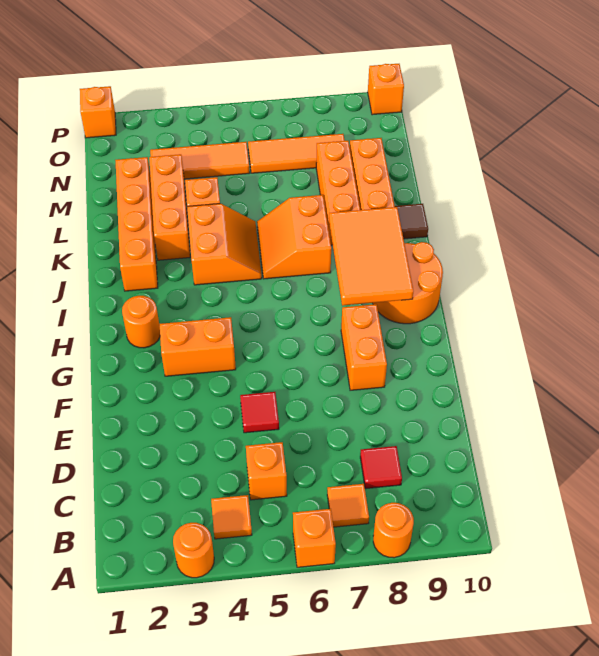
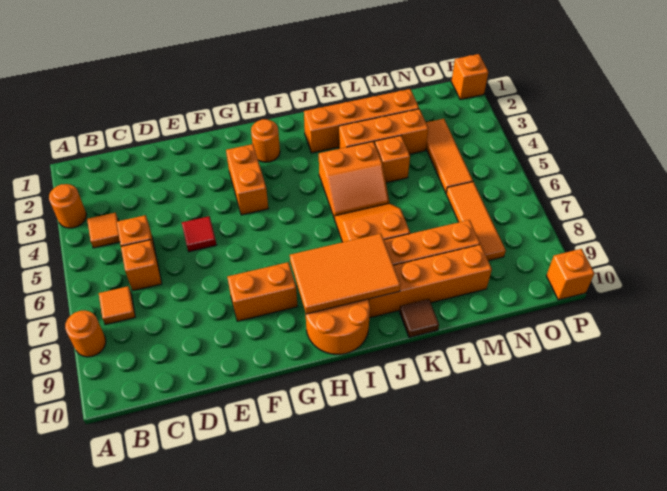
orange 1x1 brick [293,509,336,567] -> orange 1x1 brick moved to [121,240,162,291]
red 1x1 tile [360,446,402,489] -> none

